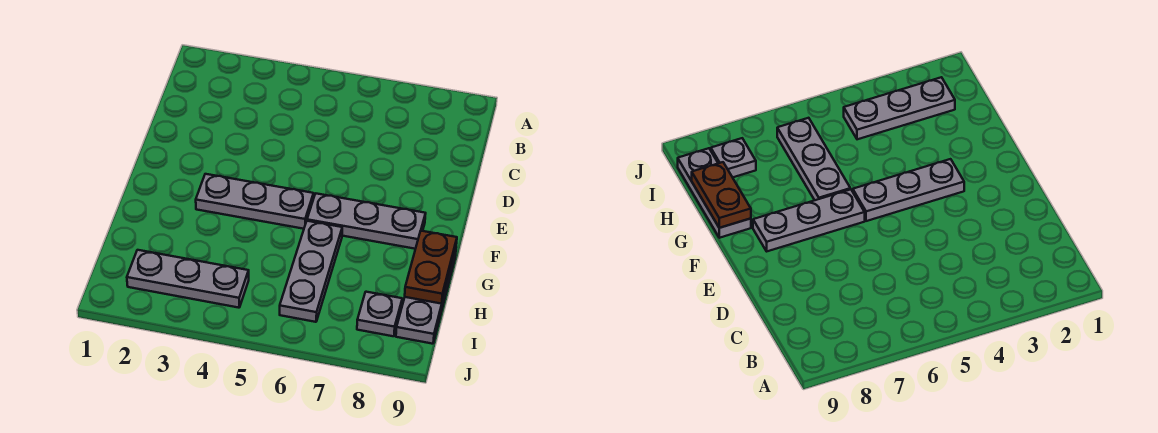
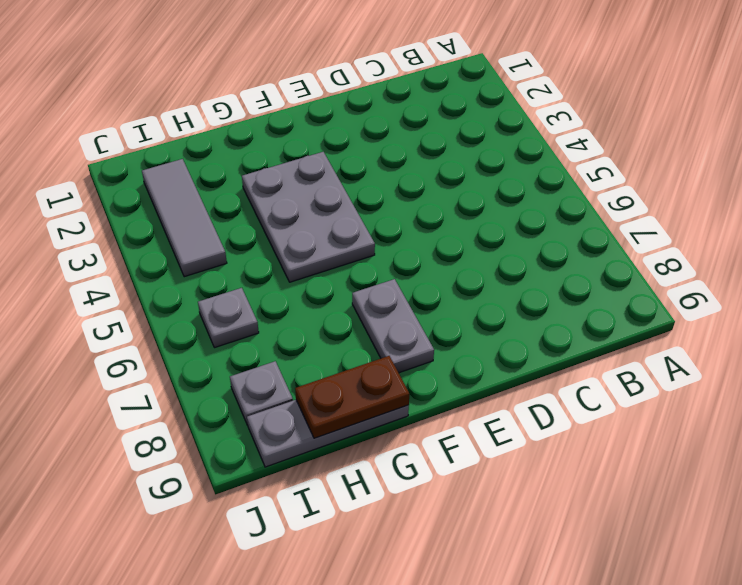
grey 1x3 plate [196,174,314,229] -> grey 2x3 plate [242,152,375,282]
grey 1x3 plate [307,194,426,249] -> grey 1x2 plate [352,279,434,373]
grey 1x3 plate [280,221,342,322] -> grey 1x1 plate [198,288,259,348]
grey 1x3 plate [127,250,249,308] -> grey 1x3 tile [142,159,227,277]

